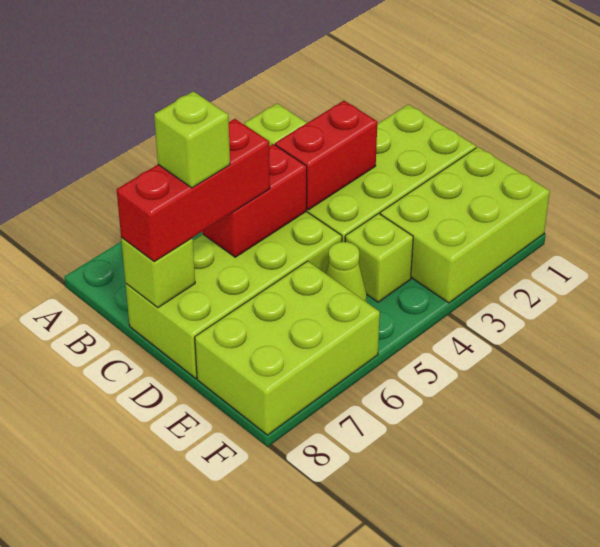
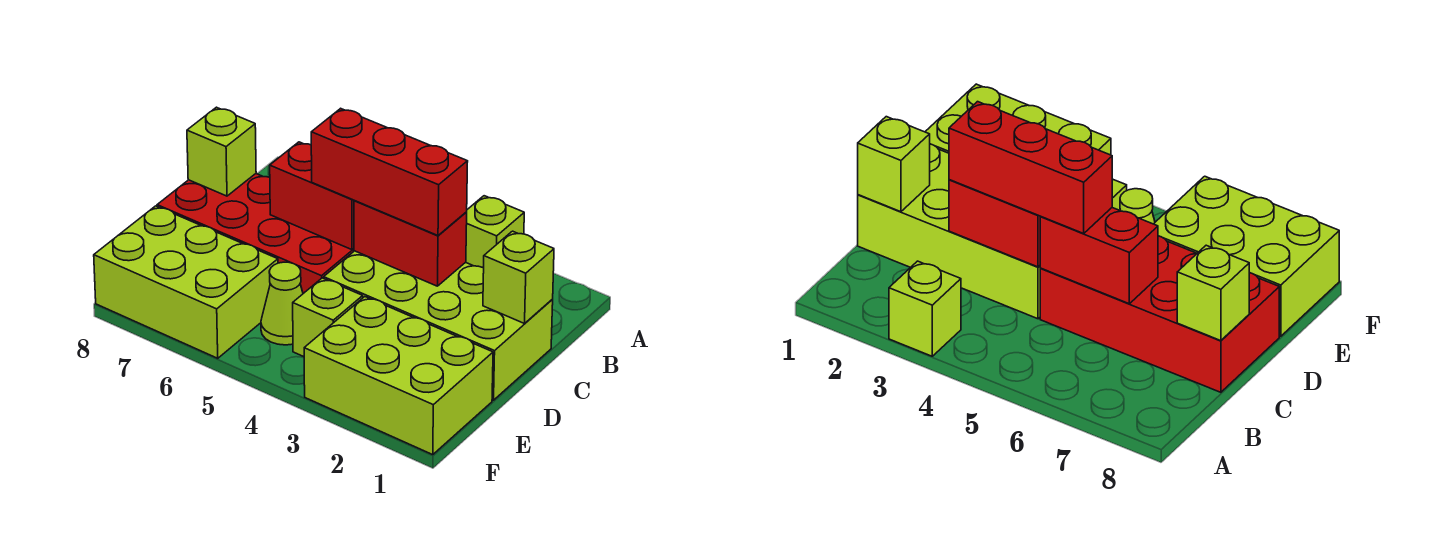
lime 2x4 brick [126,211,342,378] -> red 2x4 brick [157,174,354,293]
red 1x3 brick [117,119,270,262] -> red 1x3 brick moved to [311,108,468,236]
lime 1x1 brick [154,91,230,188] -> lime 1x1 brick moved to [483,231,554,324]

